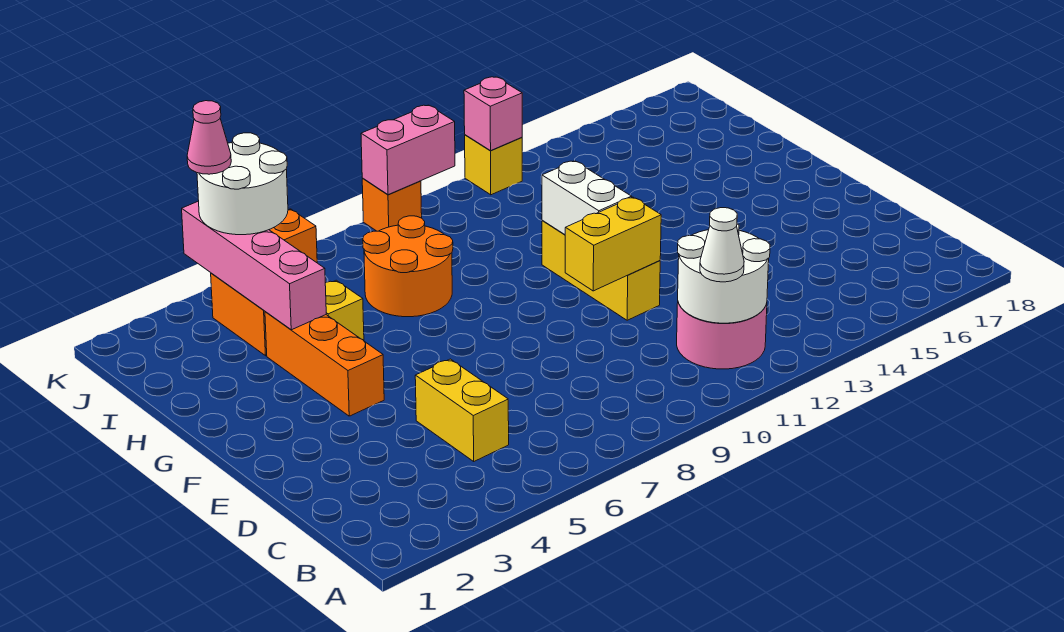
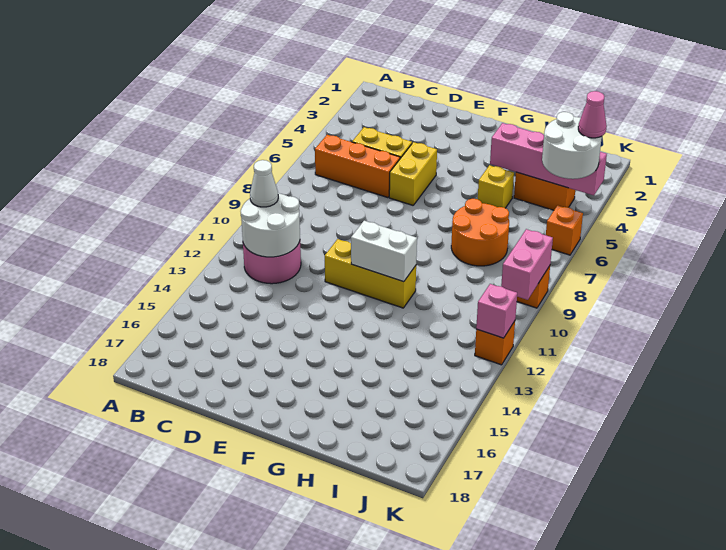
yellow 1x2 brick [565,197,661,291] -> yellow 1x2 brick moved to [389,142,437,205]
orange 1x3 brick [265,312,384,416] -> orange 1x3 brick moved to [315,135,400,198]
yellow 1x1 brick [465,135,522,195] -> orange 1x1 brick [475,321,515,365]

